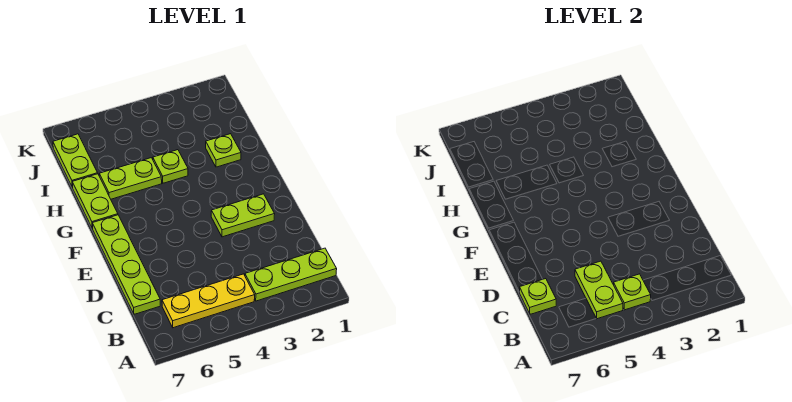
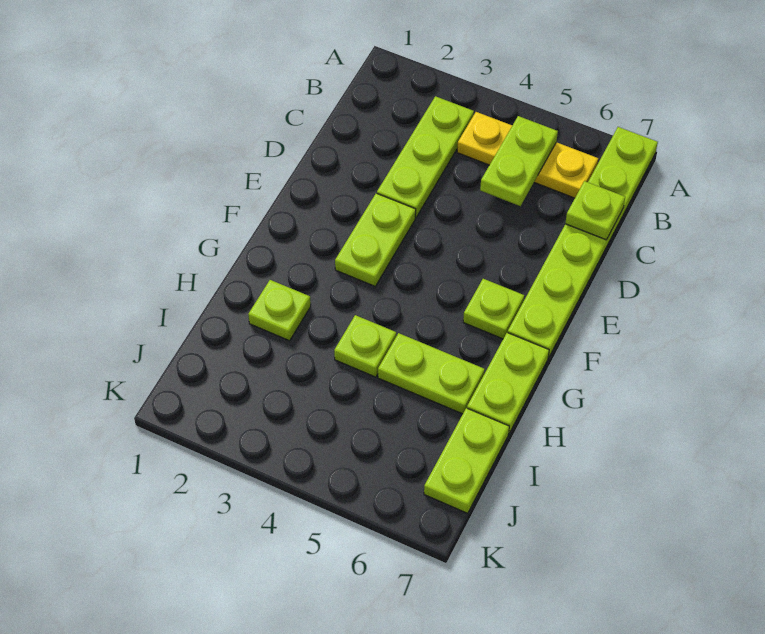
lime 1x3 plate [245,248,337,301] -> lime 1x3 plate turned to [377,96,474,217]
lime 1x1 plate [614,274,651,310] -> lime 1x1 plate moved to [463,279,524,339]
lime 1x4 plate [92,215,160,314] -> lime 1x6 plate [508,127,658,358]
lime 1x2 plate [211,194,275,237] -> lime 1x2 plate turned to [335,193,416,286]

